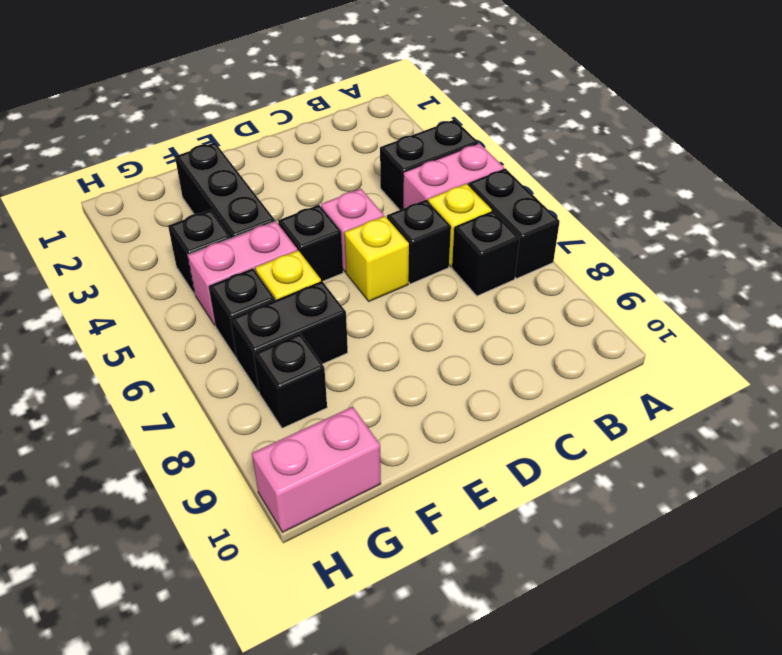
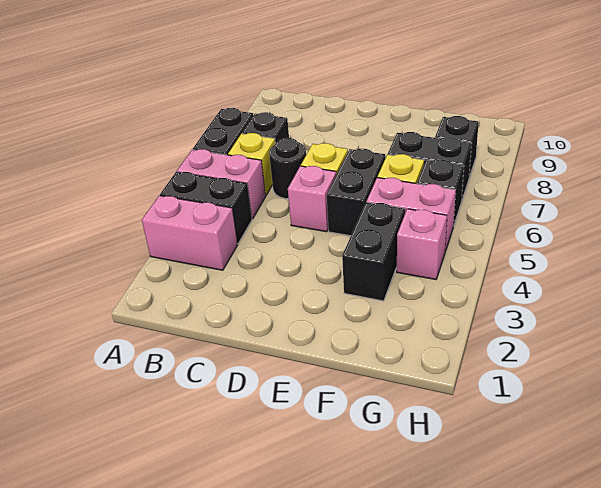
black 1x1 brick [387,200,451,284] -> black 1x1 round brick [269,138,306,199]
black 1x1 brick [278,205,343,281] -> black 1x2 brick [327,149,385,236]
black 1x3 brick [175,142,275,238] -> black 1x2 brick [342,202,405,301]
black 1x1 brick [168,210,231,295] -> pink 1x1 brick [397,209,447,279]
pink 1x2 brick [252,407,381,532] -> pink 1x2 brick moved to [142,196,237,270]

